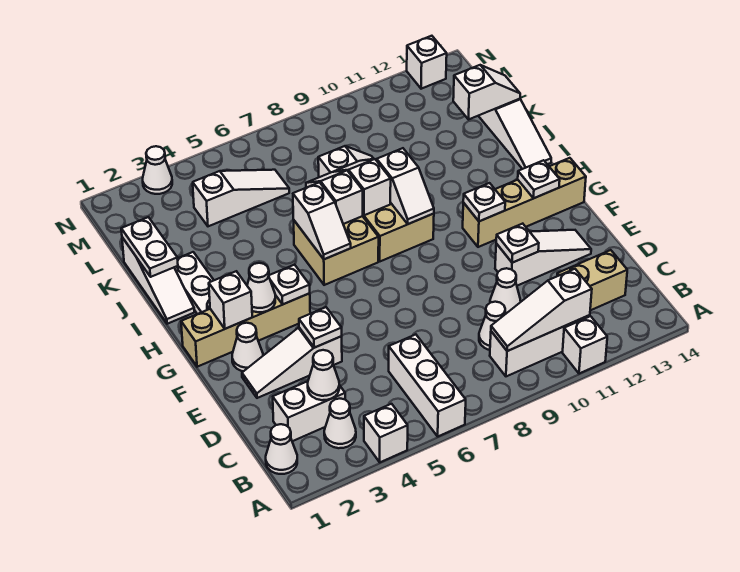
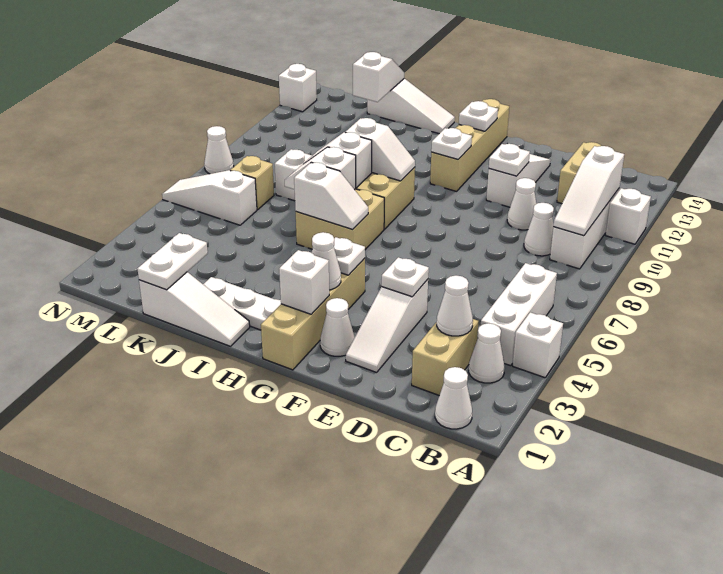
white 1x3 brick [389,335,466,436] -> white 1x3 brick turned to [481,263,557,366]
white 1x2 brick [273,381,345,441] -> tan 1x2 brick [412,319,478,396]
white 1x2 plate [121,217,178,277] -> white 1x2 plate turned to [137,233,208,290]
white 1x3 slope [193,170,289,226] -> white 1x3 slope turned to [162,170,257,225]
none -> tan 1x1 brick [230,156,274,210]
white 1x1 cone [143,146,172,194] -> white 1x1 cone moved to [204,126,234,174]

